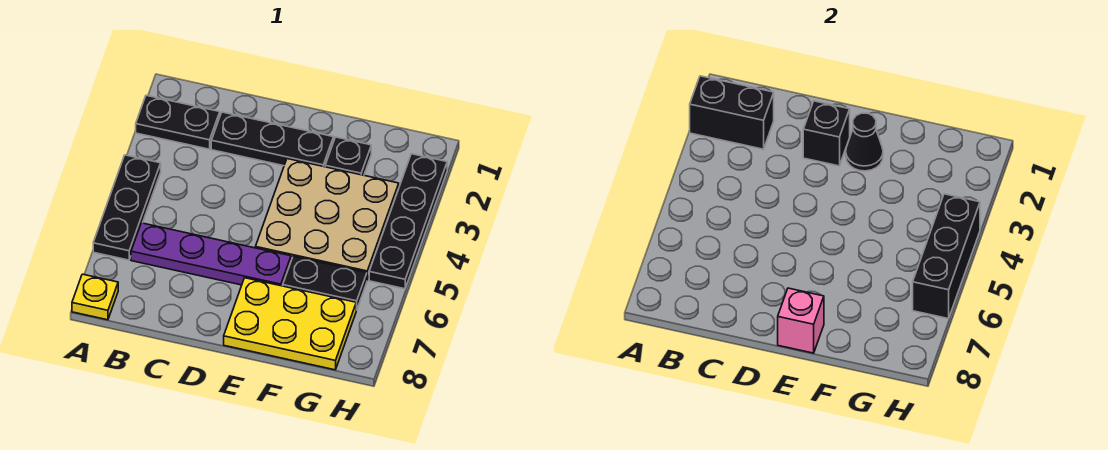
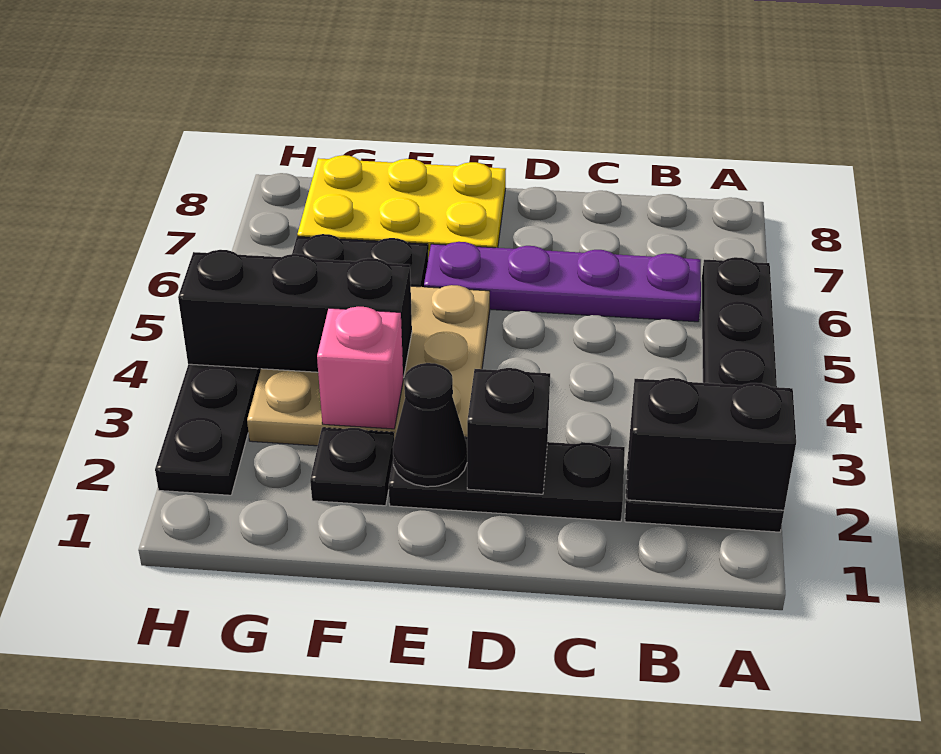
yellow 1x1 plate [72,274,118,320] -> none
pink 1x1 brick [778,288,824,353] -> pink 1x1 brick moved to [317,307,403,429]
black 1x3 brick [913,194,980,319] -> black 1x3 brick turned to [178,250,412,377]

